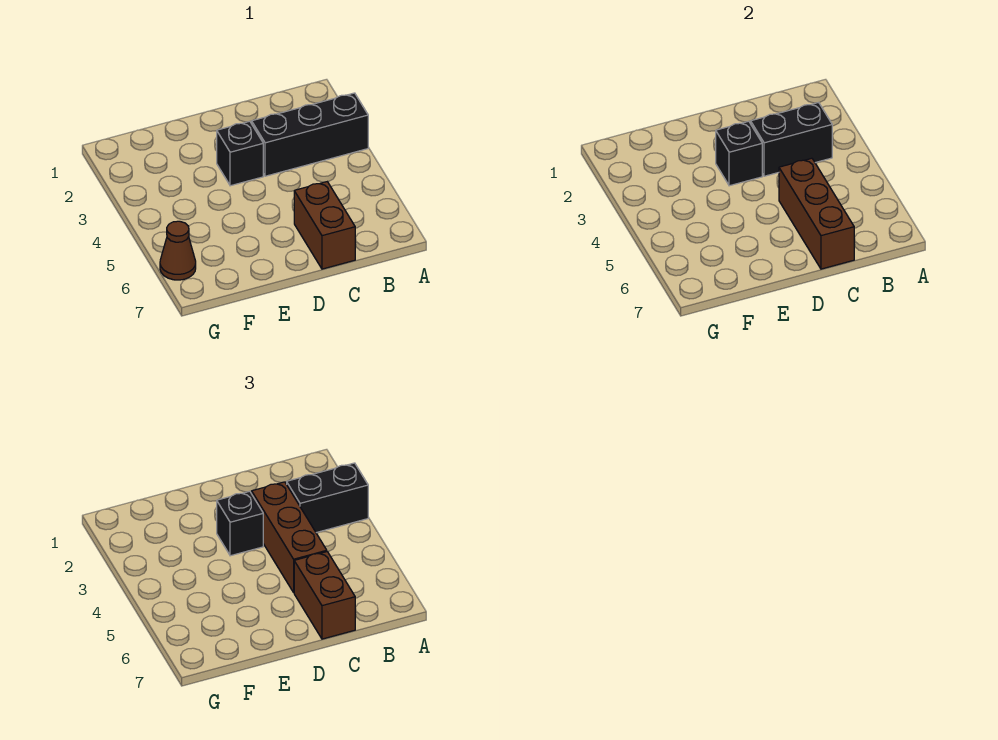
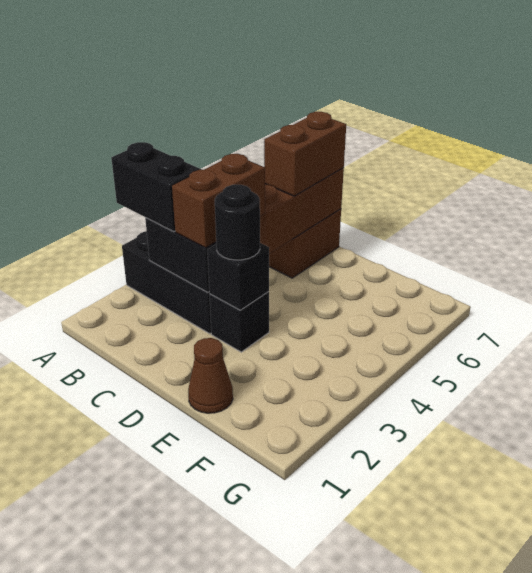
brown 1x3 brick [252,482,327,592] -> brown 1x2 brick [172,154,265,248]
black 1x1 brick [217,491,263,556] -> black 1x1 round brick [215,185,260,260]
brown 1x1 cone [160,221,196,280] -> brown 1x1 cone moved to [188,338,233,413]

